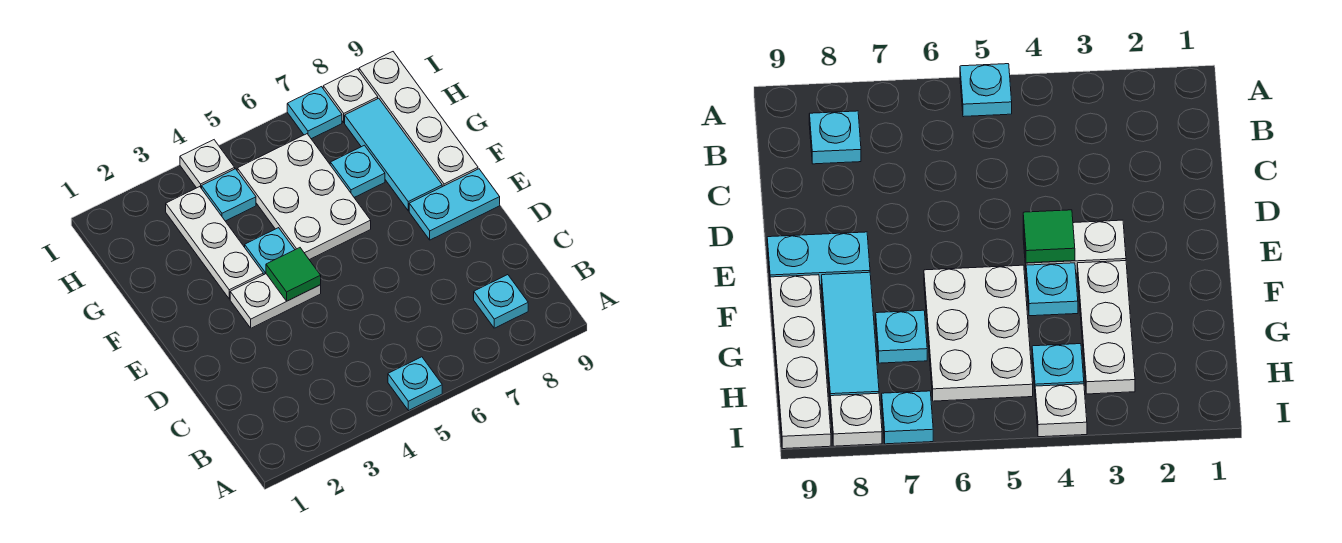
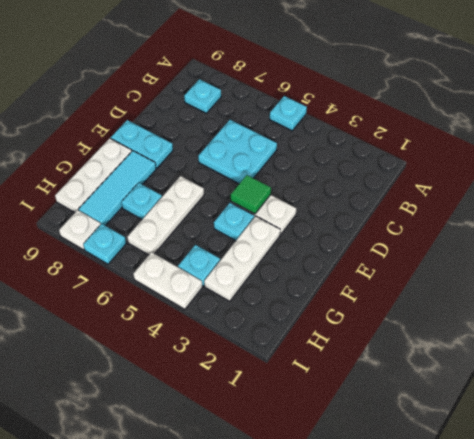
none -> cyan 2x2 plate [198,120,277,184]
white 2x3 plate [237,134,371,260] -> white 1x3 plate [127,176,204,255]
white 1x4 plate [359,52,478,187] -> white 1x3 plate [55,138,132,212]
white 1x1 plate [180,140,235,189] -> white 1x2 plate [134,252,202,309]

